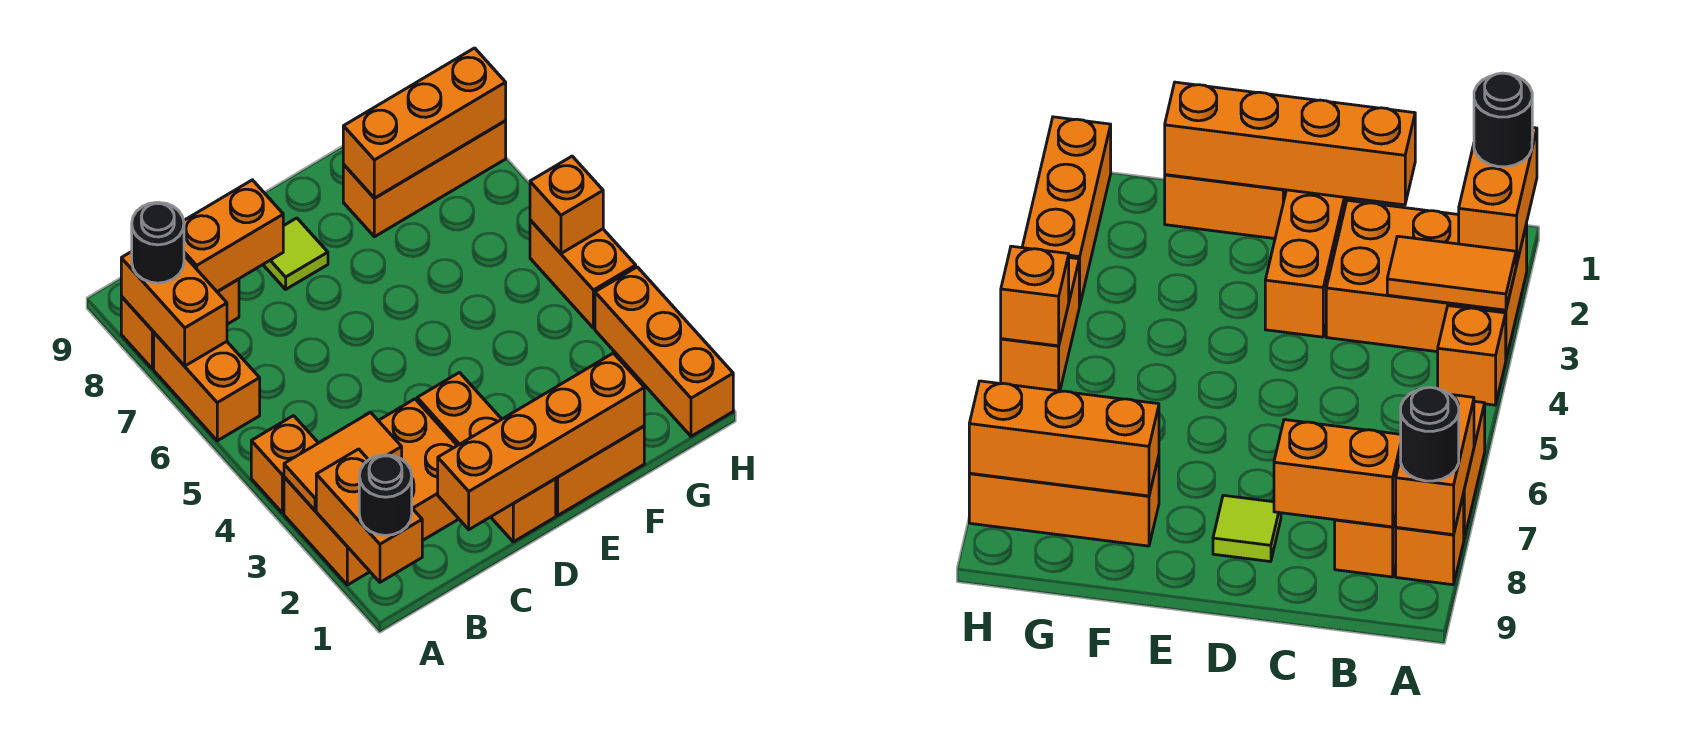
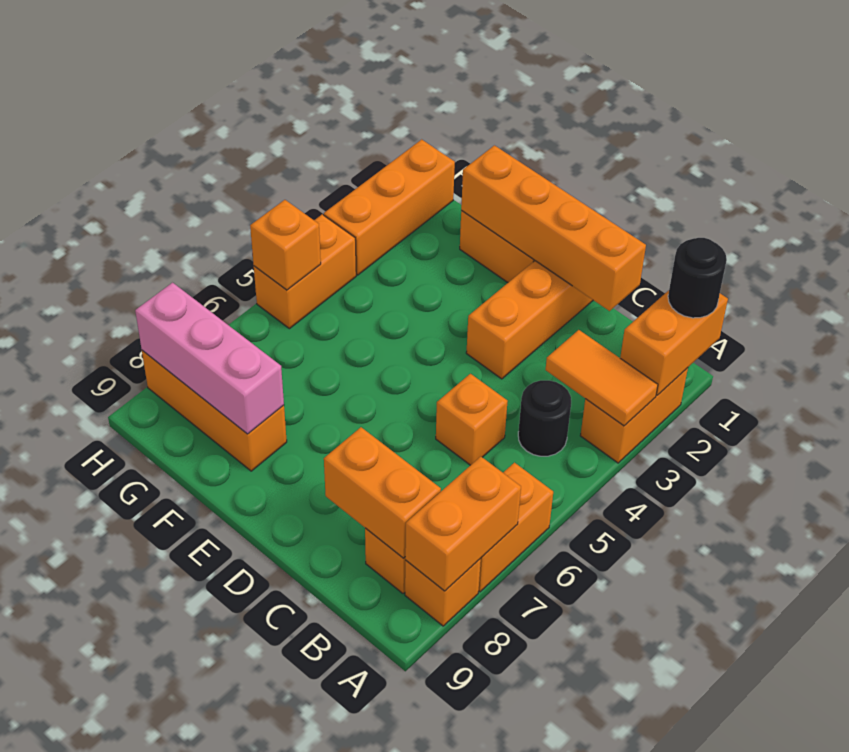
orange 2x3 brick [284,399,459,585] -> orange 1x2 brick [580,368,688,463]
orange 1x1 brick [251,416,318,513] -> orange 1x1 brick moved to [436,374,508,465]
black 1x1 round brick [132,202,184,283] -> black 1x1 round brick moved to [518,380,571,456]
lime 1x1 tile [263,218,328,289] -> none
orange 1x3 brick [343,48,506,198] -> pink 1x3 brick [135,283,284,434]

